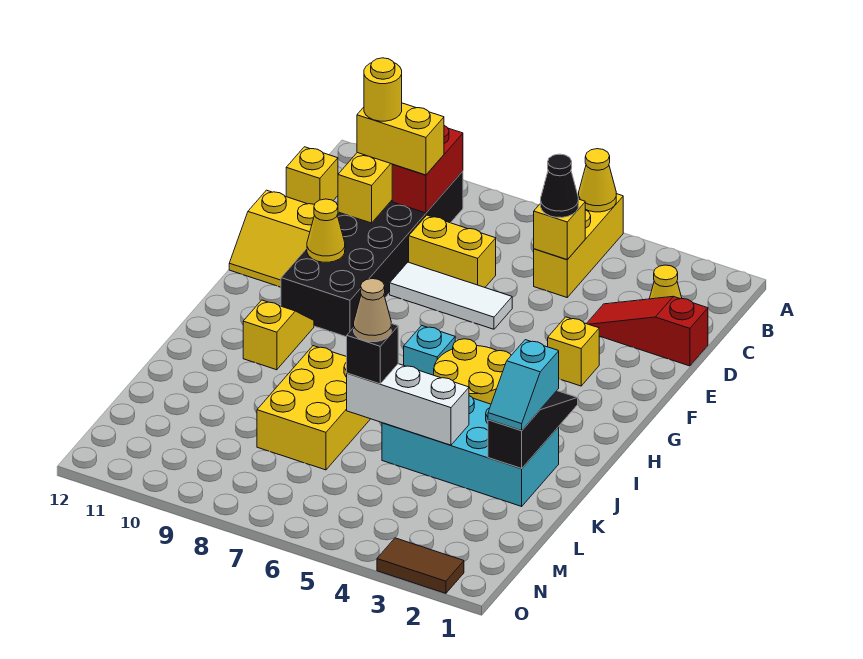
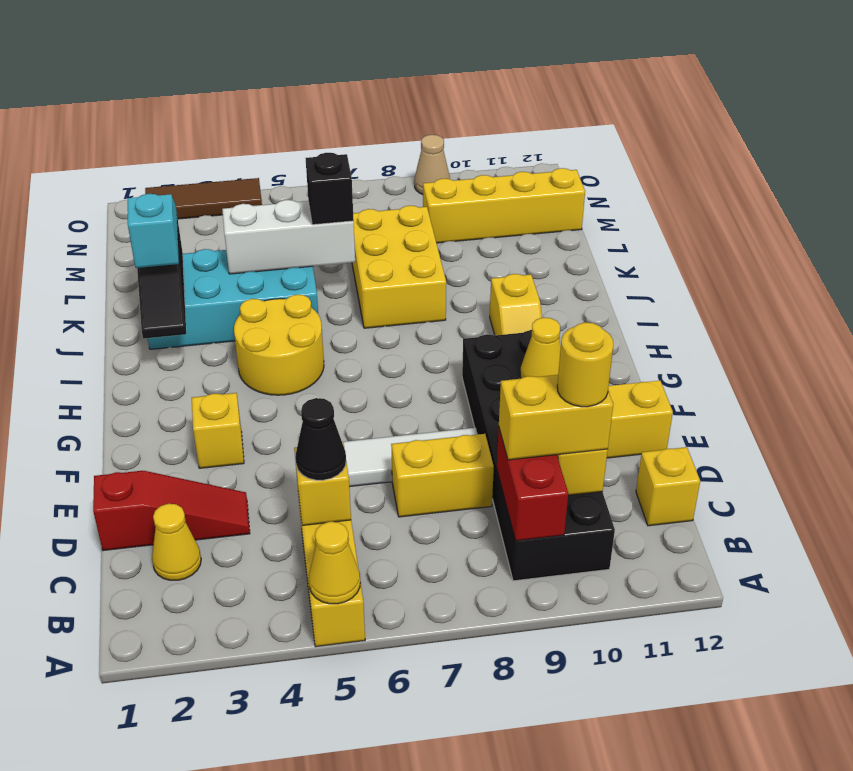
cyan 1x1 brick [404,326,455,375] -> none
tan 1x1 cone [354,279,391,342] -> tan 1x1 cone moved to [414,135,450,194]
none -> yellow 1x4 brick [423,168,585,243]
brown 1x2 tile [377,538,464,593] -> brown 1x3 tile [145,178,262,219]

